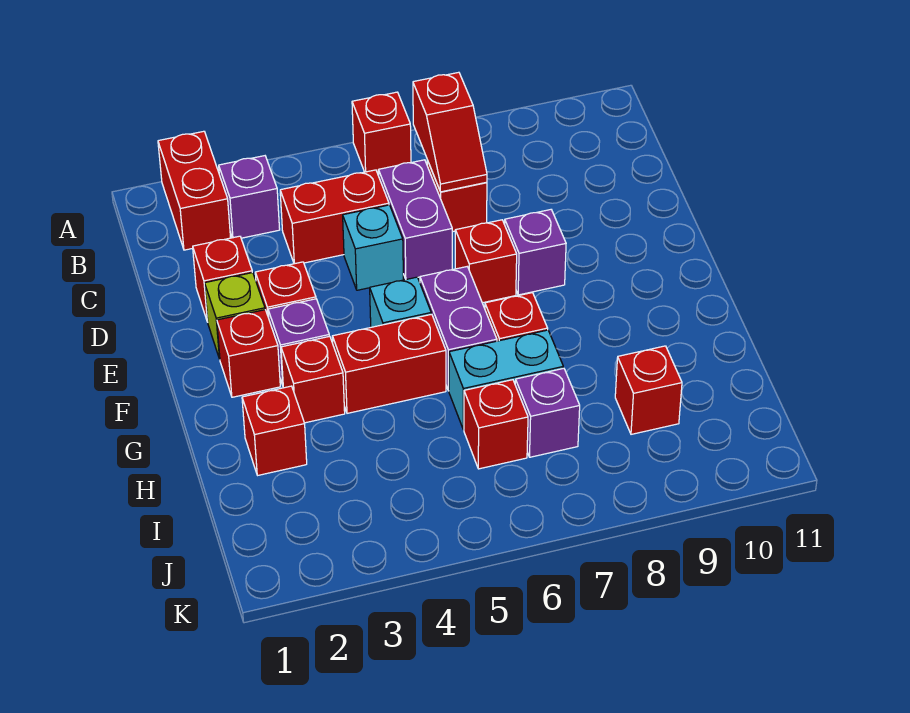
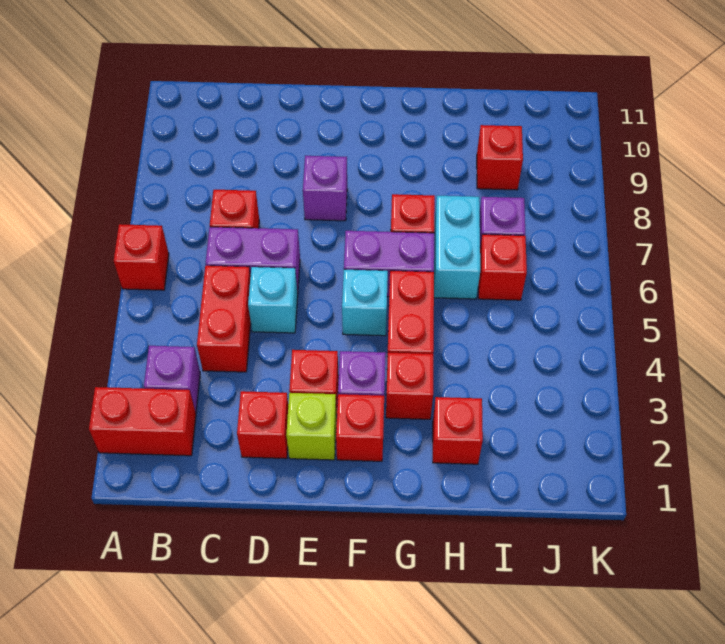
red 1x2 slope [413,72,487,192] -> none
red 1x1 brick [455,220,517,303] -> none

